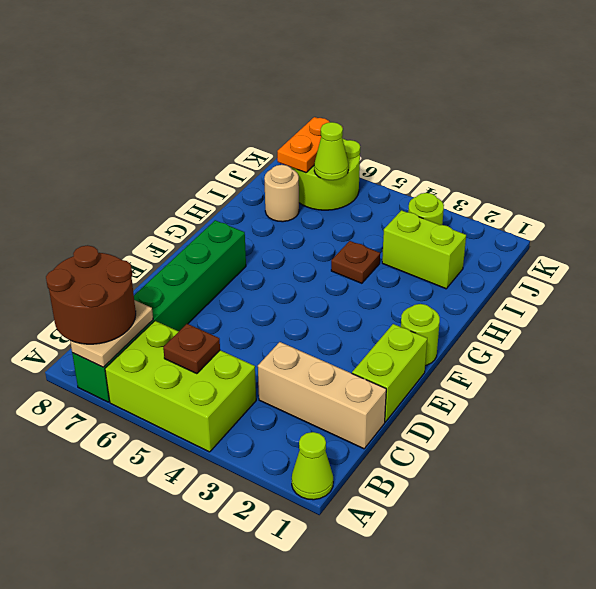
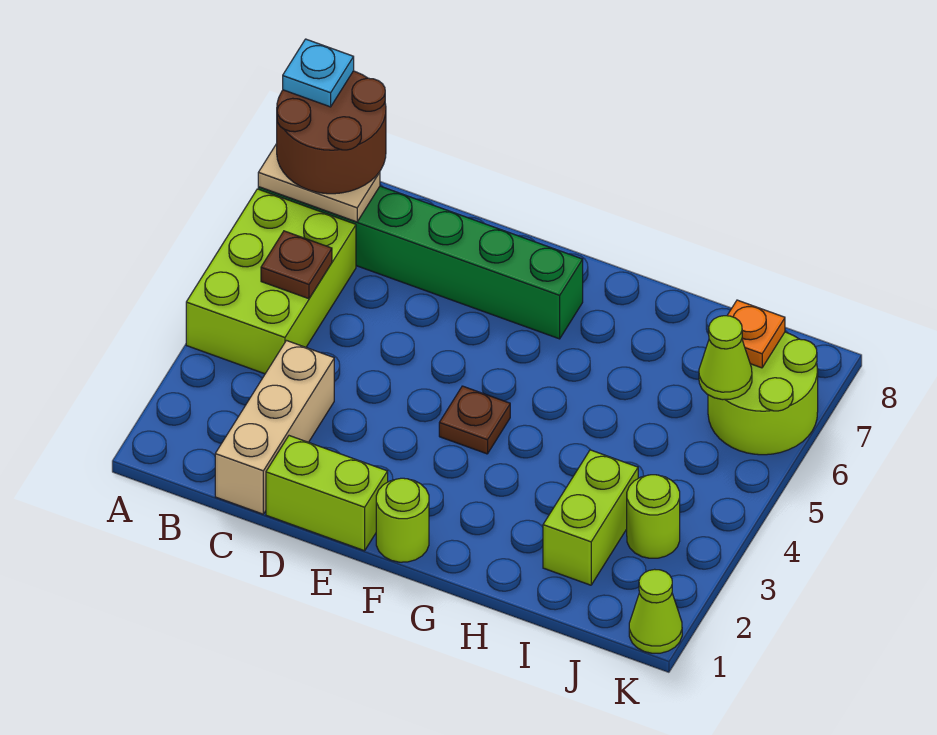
lime 1x1 cone [292,432,333,500] -> lime 1x1 cone moved to [629,569,682,653]
none -> cyan 1x1 plate [283,39,354,107]
brown 1x1 plate [331,241,380,283] -> brown 1x1 plate moved to [439,386,510,454]
tan 1x1 round brick [264,165,299,222] -> none
orange 1x2 plate [277,117,343,173] -> orange 1x1 plate [727,300,785,368]

